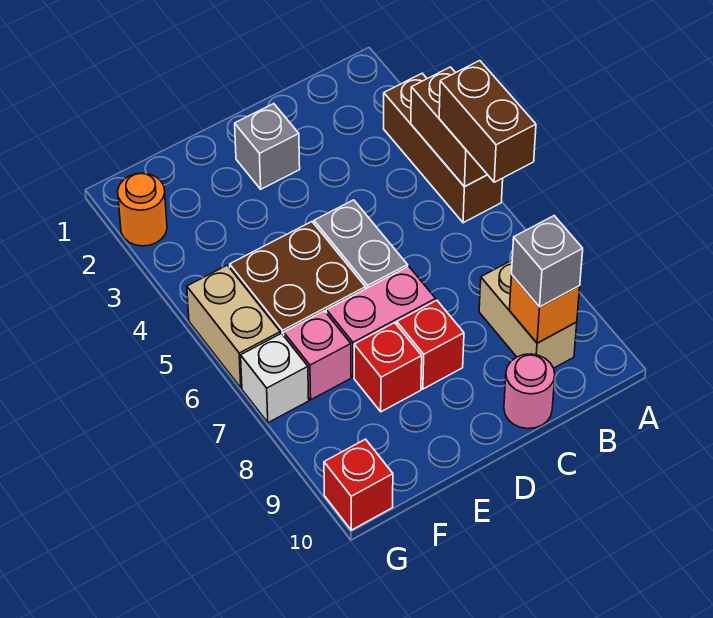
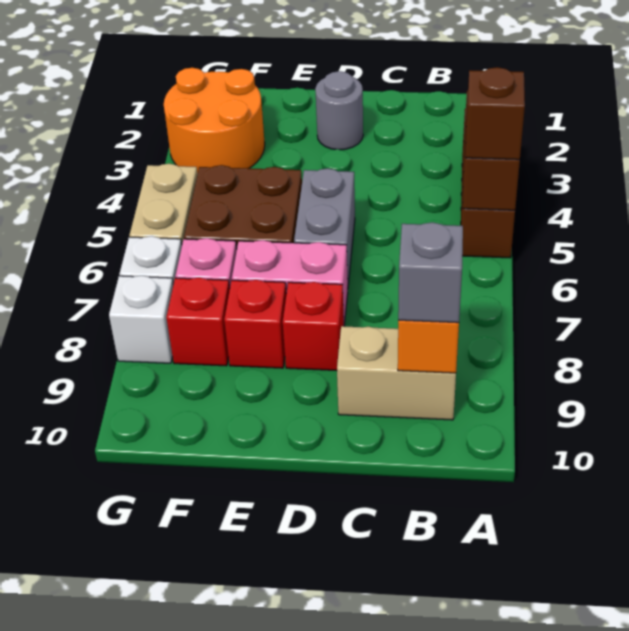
brown 1x2 brick [439,61,536,182] -> brown 1x1 brick [466,67,525,160]
tan 1x2 brick [479,260,577,368] -> tan 1x2 brick turned to [337,326,456,420]
pink 1x1 round brick [504,354,555,429] -> none
grey 1x1 brick [235,104,300,189] -> grey 1x1 round brick [315,71,363,150]
orange 1x1 round brick [118,173,167,246] -> orange 2x2 round brick [164,68,265,173]
none -> white 1x1 brick [109,276,173,363]
red 1x1 brick [324,439,393,530] -> red 1x1 brick moved to [166,278,230,366]

